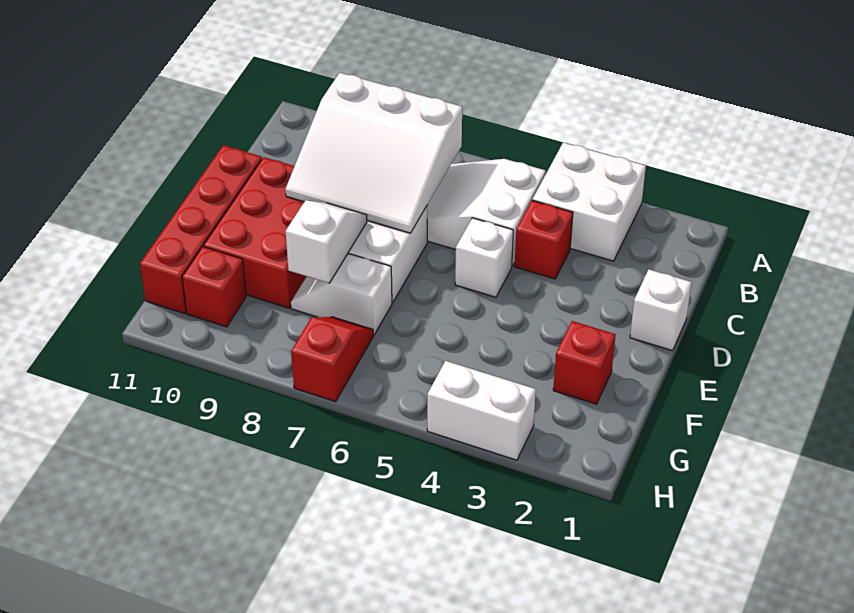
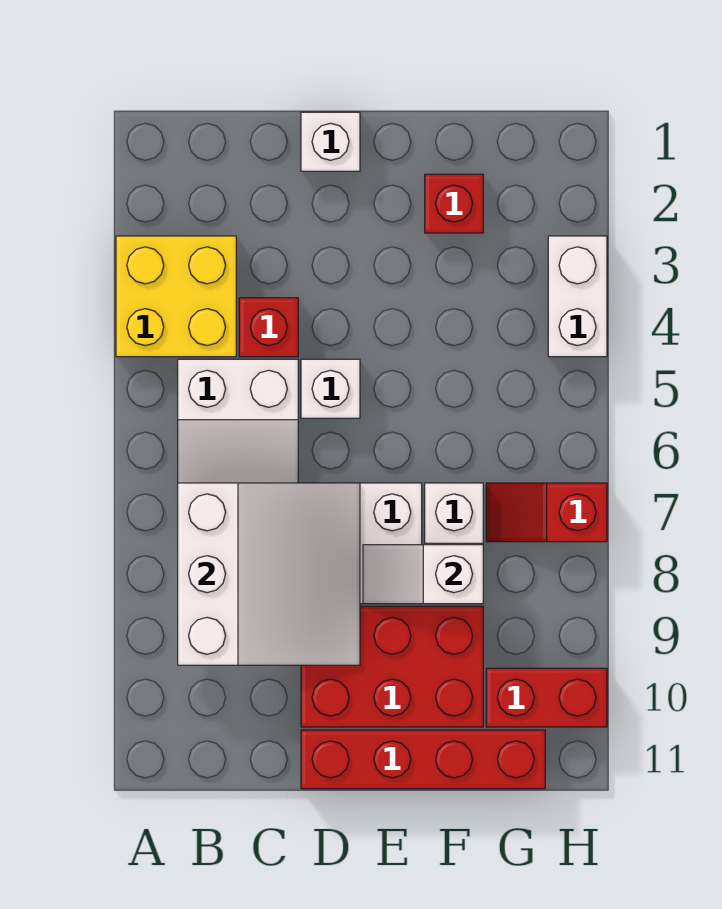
white 2x2 brick [533,142,646,261] -> yellow 2x2 brick [116,236,236,357]
red 1x1 brick [182,247,246,327] -> red 1x2 brick [486,668,607,727]

